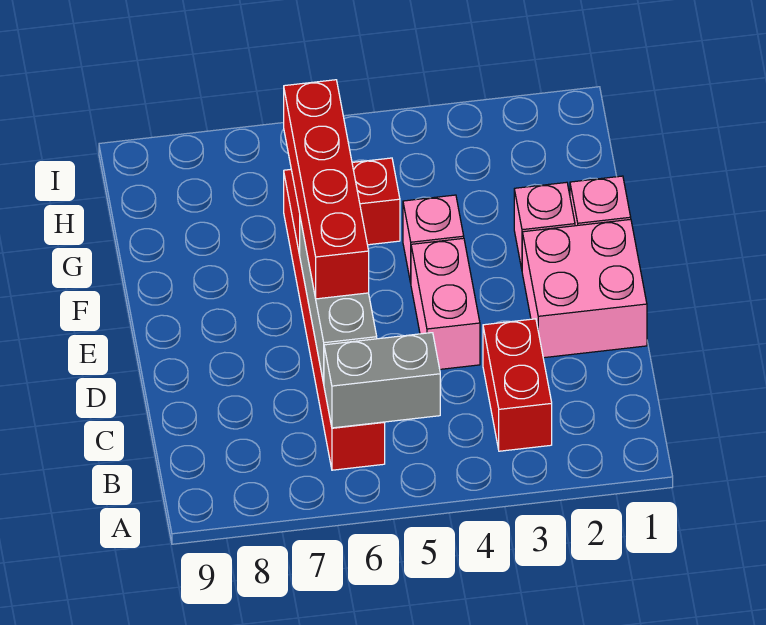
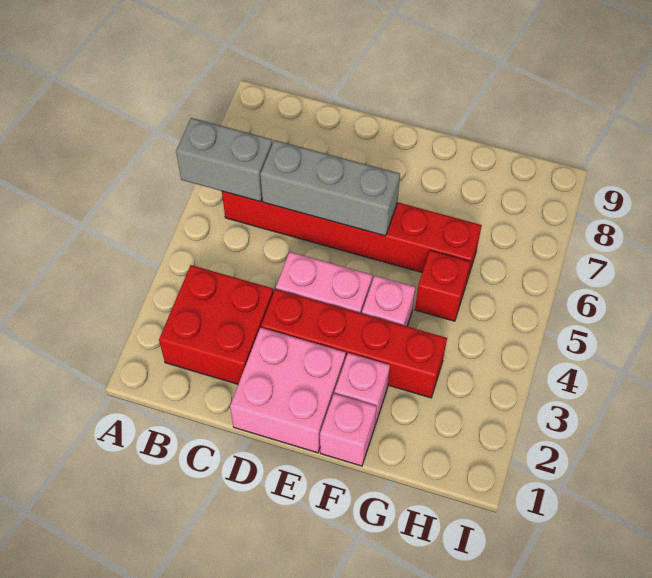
red 1x2 brick [483,319,552,451] -> red 2x2 brick [159,265,273,384]
grey 1x2 brick [324,333,440,428] -> grey 1x2 brick turned to [176,118,272,202]
red 1x4 brick [284,80,369,299] -> red 1x4 brick moved to [261,289,447,398]

